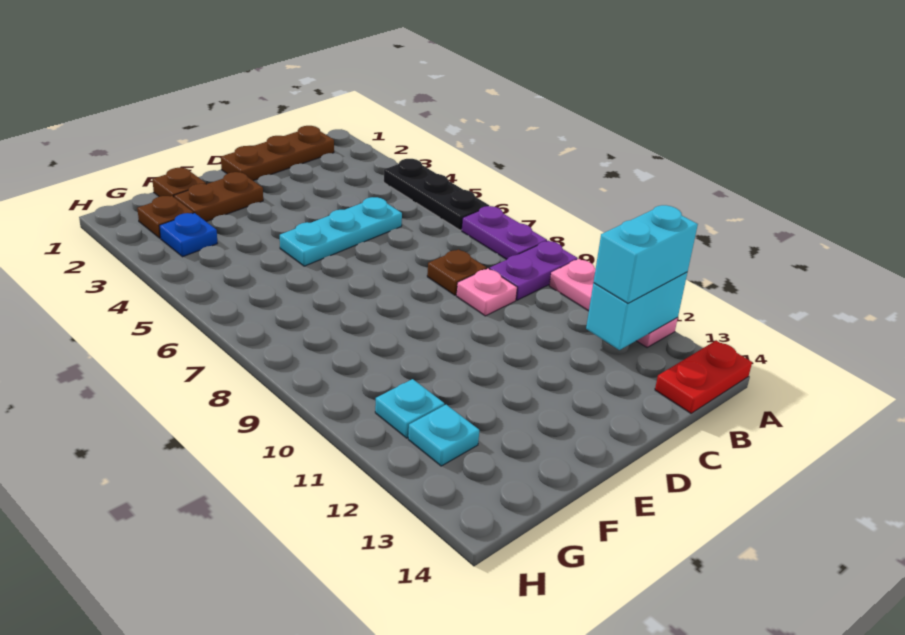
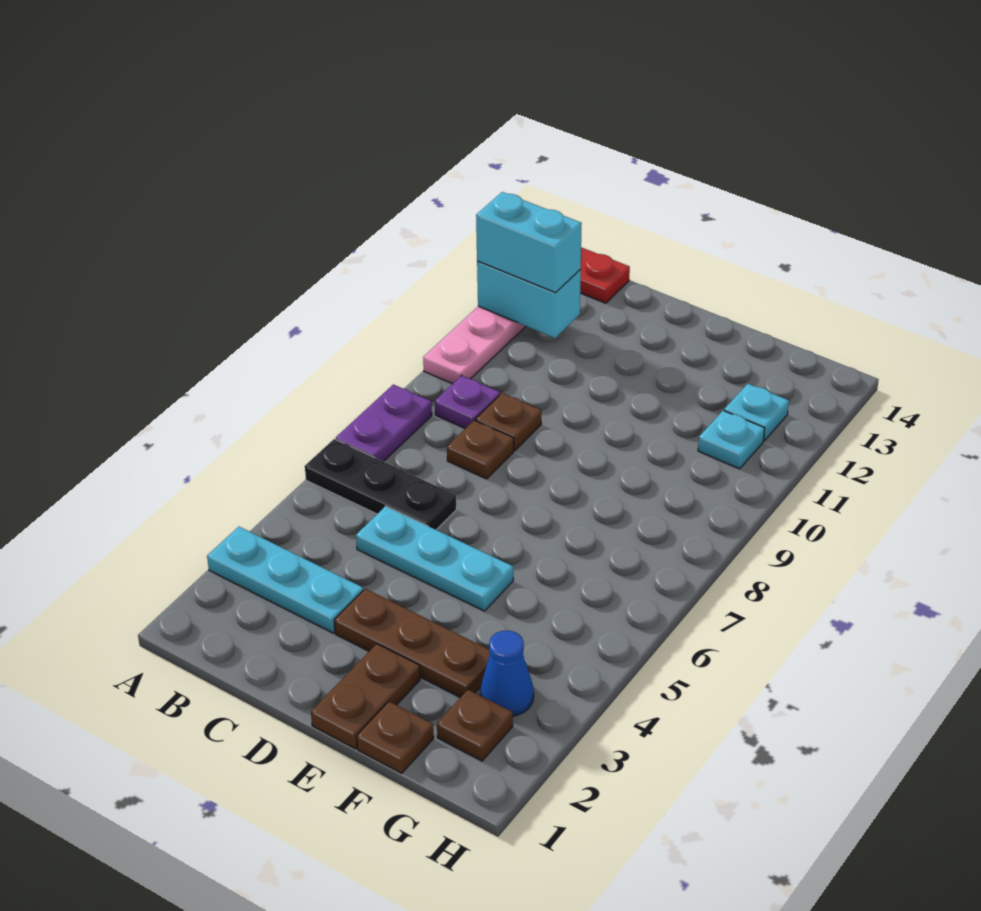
none -> cyan 1x3 plate [207,527,363,633]
black 1x3 plate [384,159,489,230] -> black 1x3 plate turned to [305,439,456,530]
purple 1x2 plate [490,241,578,300] -> purple 1x1 plate [435,375,500,428]
brown 1x3 plate [221,126,334,181] -> brown 1x3 plate moved to [334,589,490,697]
pink 1x1 plate [456,269,517,316] -> brown 1x1 plate [475,393,541,450]
brown 1x2 plate [174,172,263,222] -> brown 1x2 plate turned to [311,644,420,749]
blue 1x1 plate [160,213,217,257] -> blue 1x1 cone [480,630,534,716]

